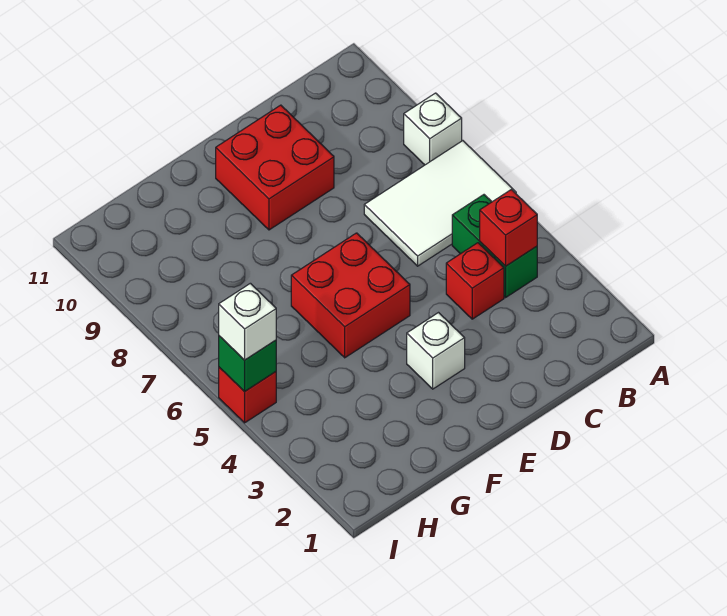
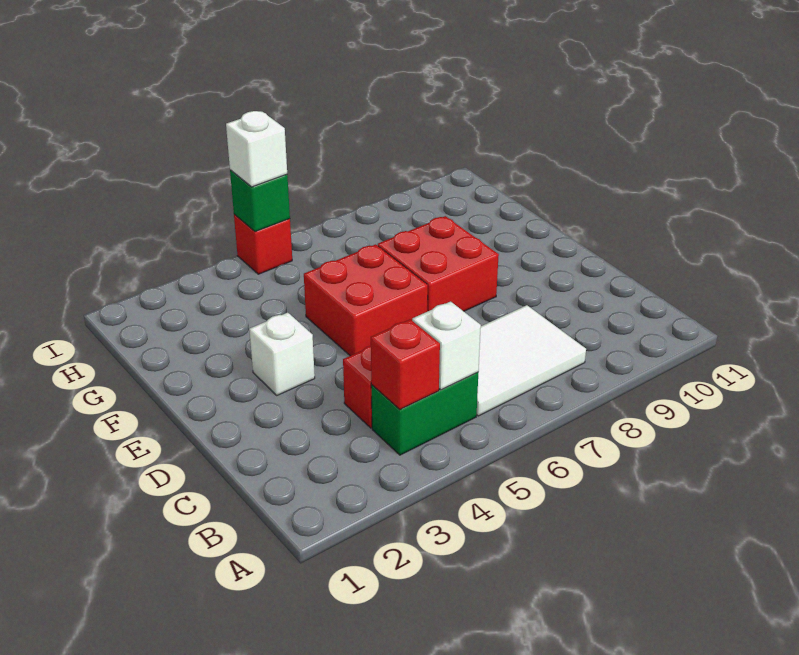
white 2x3 tile [364,141,516,266] -> white 2x3 tile turned to [477,305,586,416]
white 1x1 brick [404,93,462,165] -> white 1x1 brick moved to [412,302,481,390]
red 2x2 brick [216,105,334,230] -> red 2x2 brick moved to [378,216,499,311]

